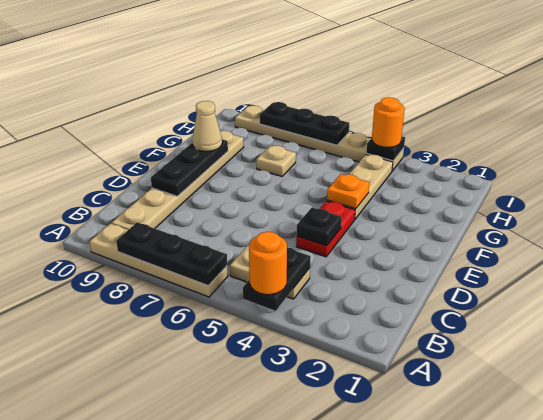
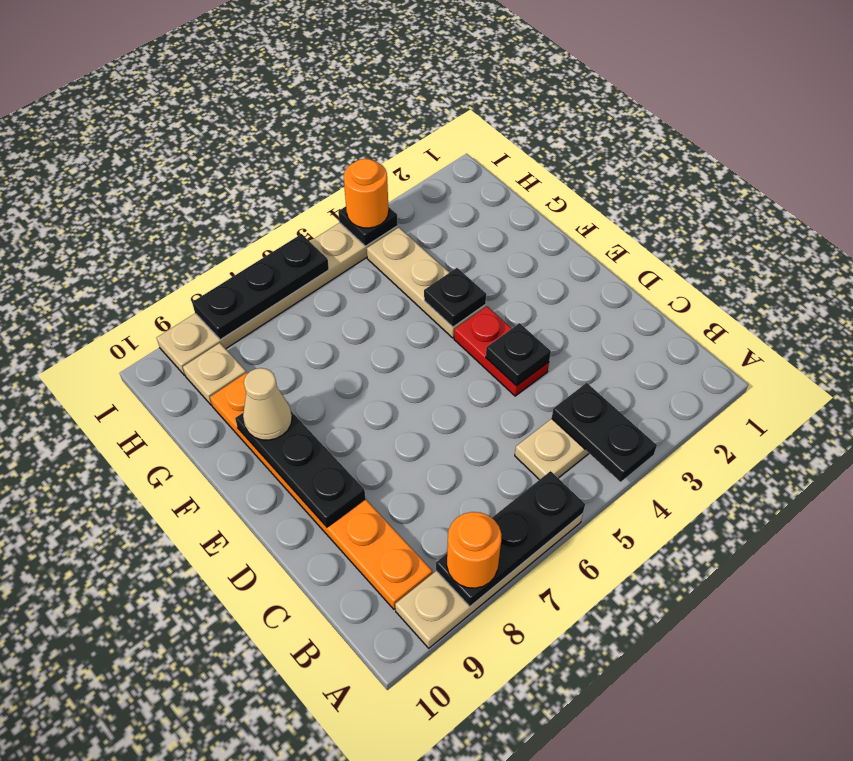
orange 1x1 round brick [249,232,287,295] -> orange 1x1 round brick moved to [447,512,502,588]
tan 1x6 plate [111,131,244,230] -> orange 1x6 plate [210,373,432,609]
orange 1x1 plate [327,174,369,209] -> black 1x1 plate [424,268,486,327]
tan 1x1 plate [256,145,296,176] -> tan 1x1 plate moved to [183,343,246,405]

